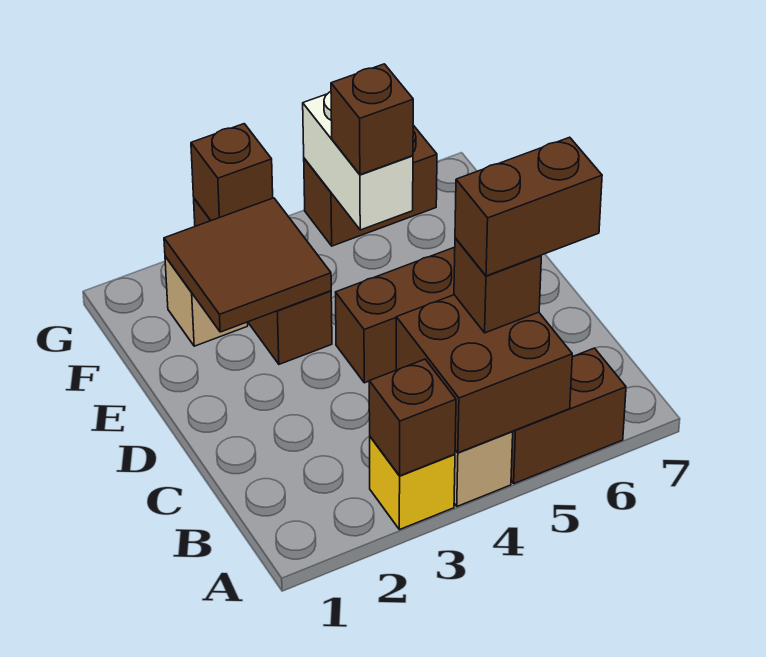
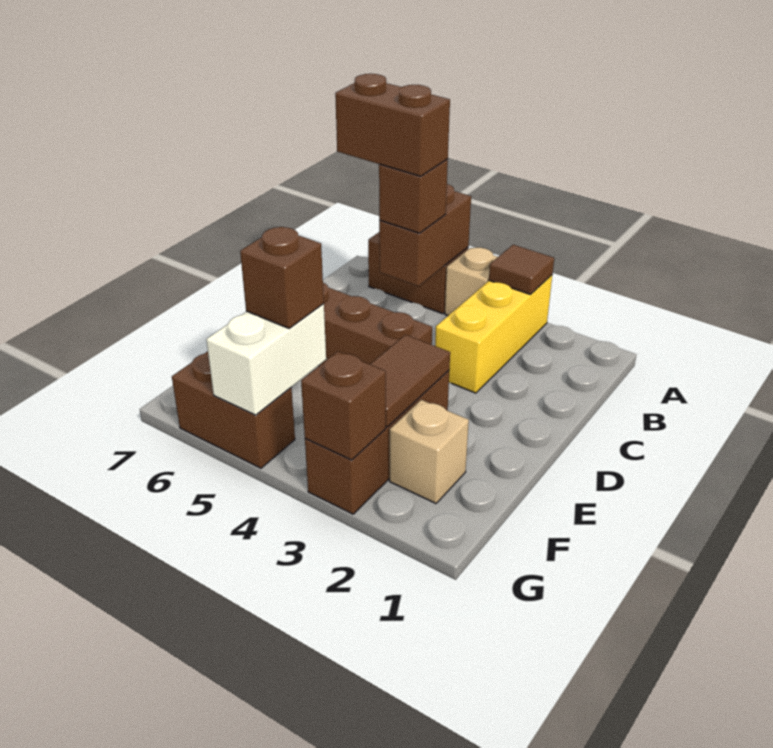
yellow 1x1 brick [370,437,455,530] -> yellow 1x3 brick [435,275,552,393]
brown 1x1 brick [369,359,456,476] -> brown 1x1 tile [489,245,554,294]
brown 2x2 brick [396,295,572,453] -> brown 1x2 brick [379,184,471,286]
brown 2x2 tile [164,198,331,332] -> brown 1x2 tile [370,335,450,427]

